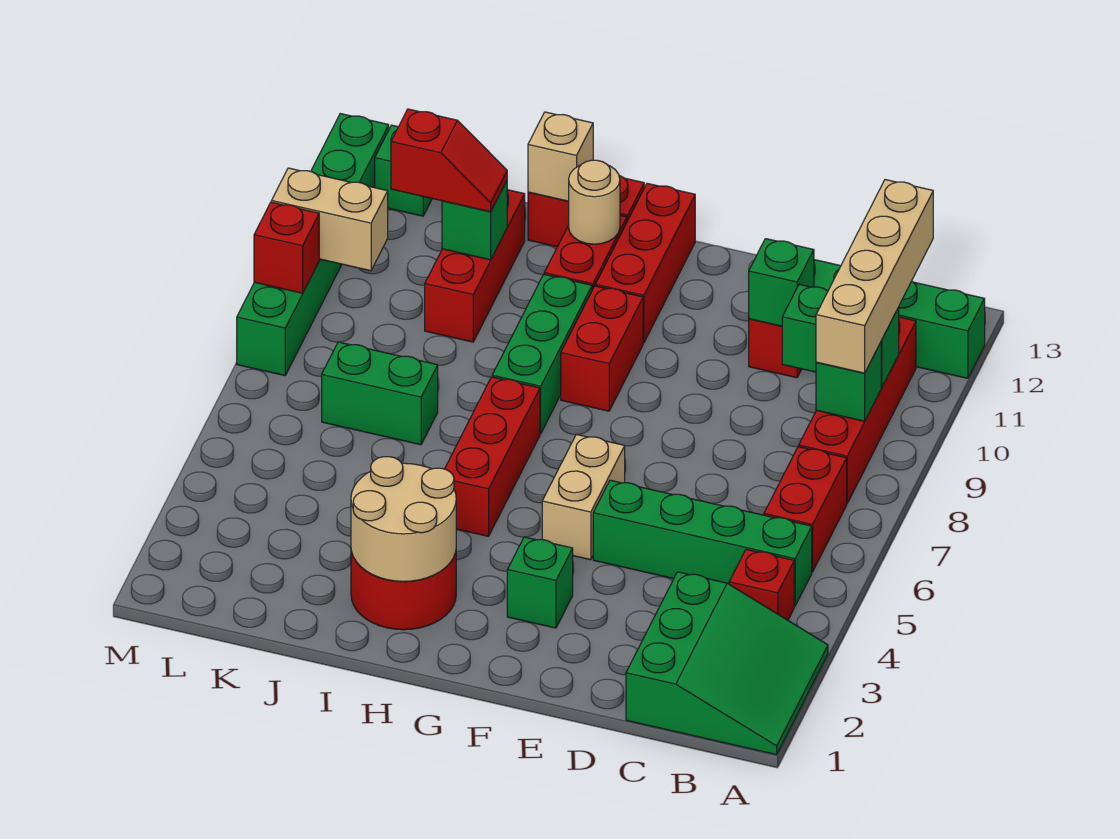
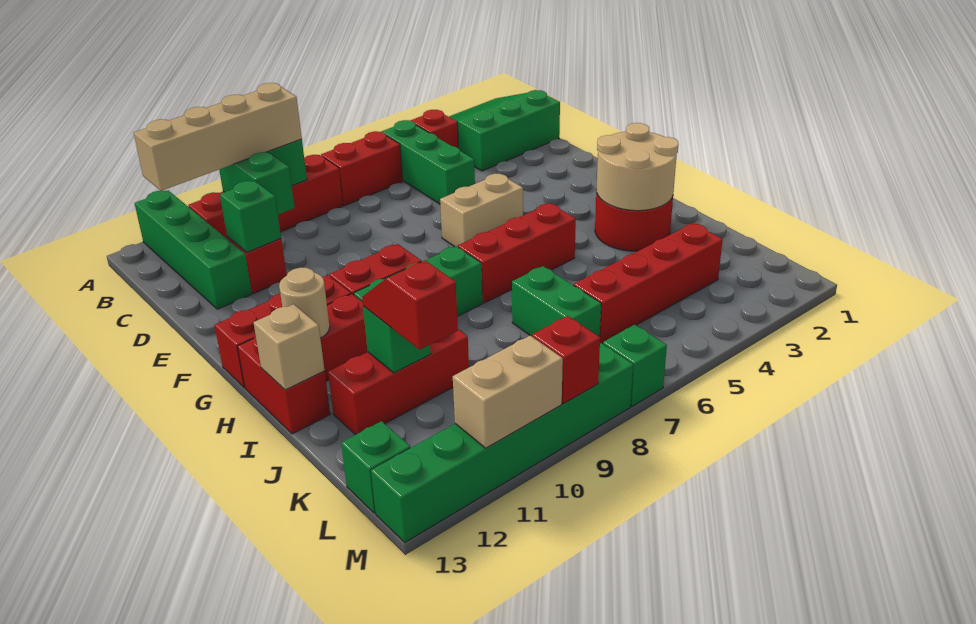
green 1x4 brick [593,480,812,606] -> green 1x3 brick [382,120,475,204]
green 1x1 brick [507,537,573,628] -> green 1x1 brick moved to [603,325,667,406]
none -> red 1x4 brick [574,223,723,344]
tan 1x2 brick [271,168,388,271] -> tan 1x2 brick turned to [453,335,563,448]

